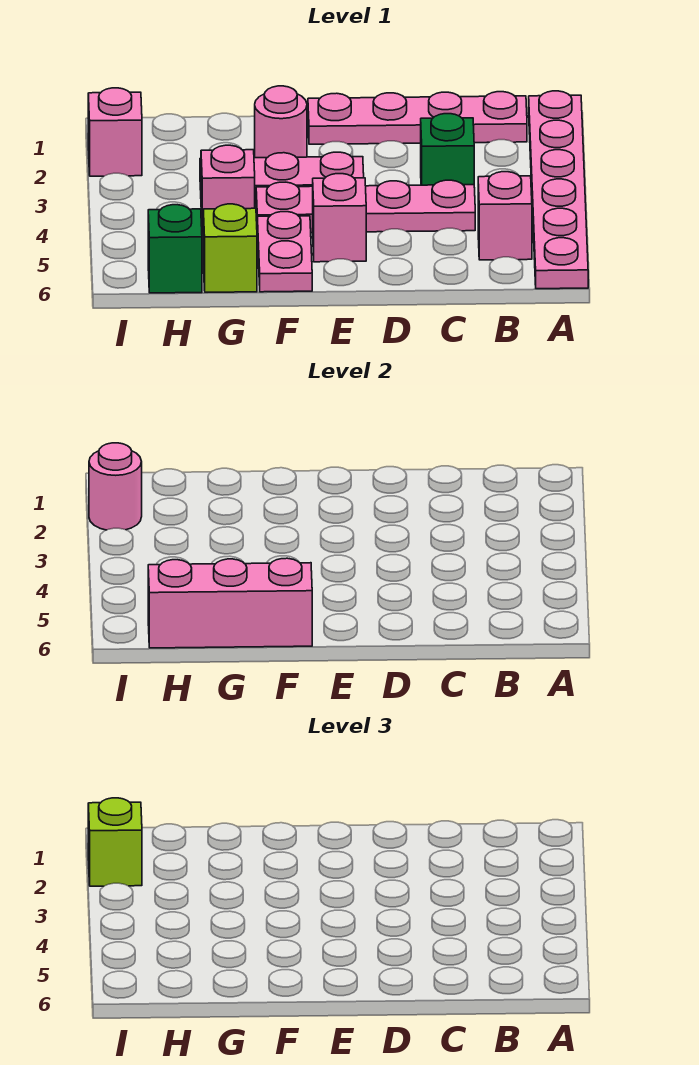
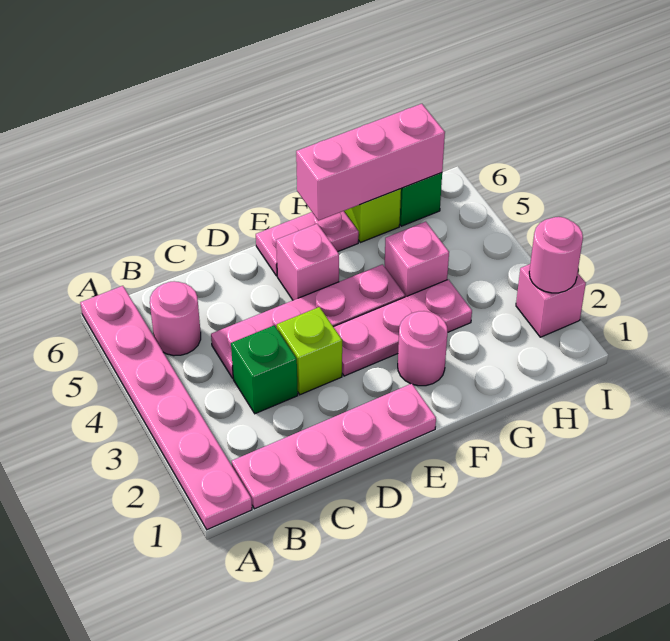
pink 1x1 brick [478,172,532,260] -> pink 1x1 round brick [150,281,201,356]
pink 1x2 plate [257,212,312,292] -> pink 1x2 plate turned to [256,211,359,276]
lime 1x1 brick [88,798,142,886] -> lime 1x1 brick moved to [277,307,342,395]

